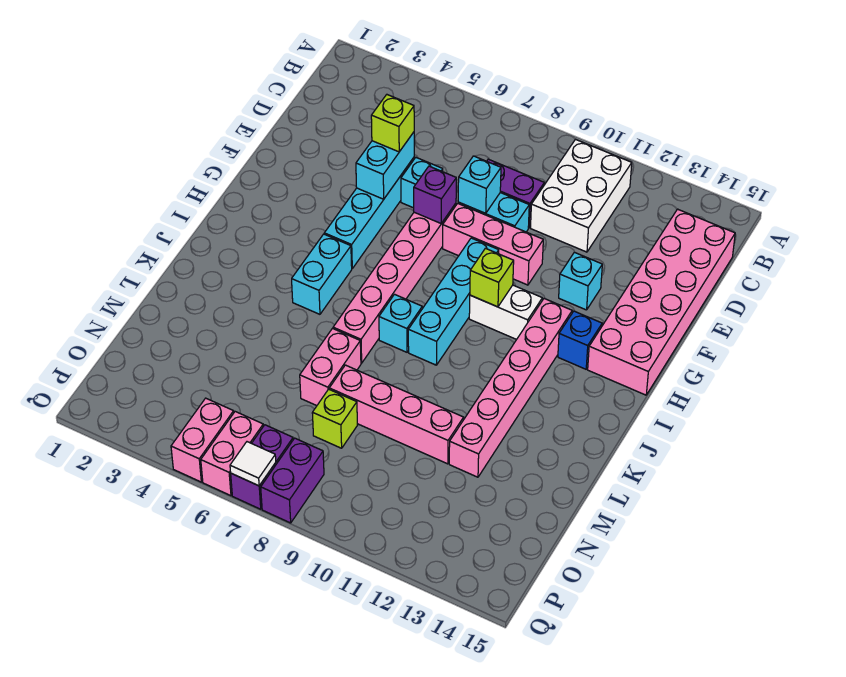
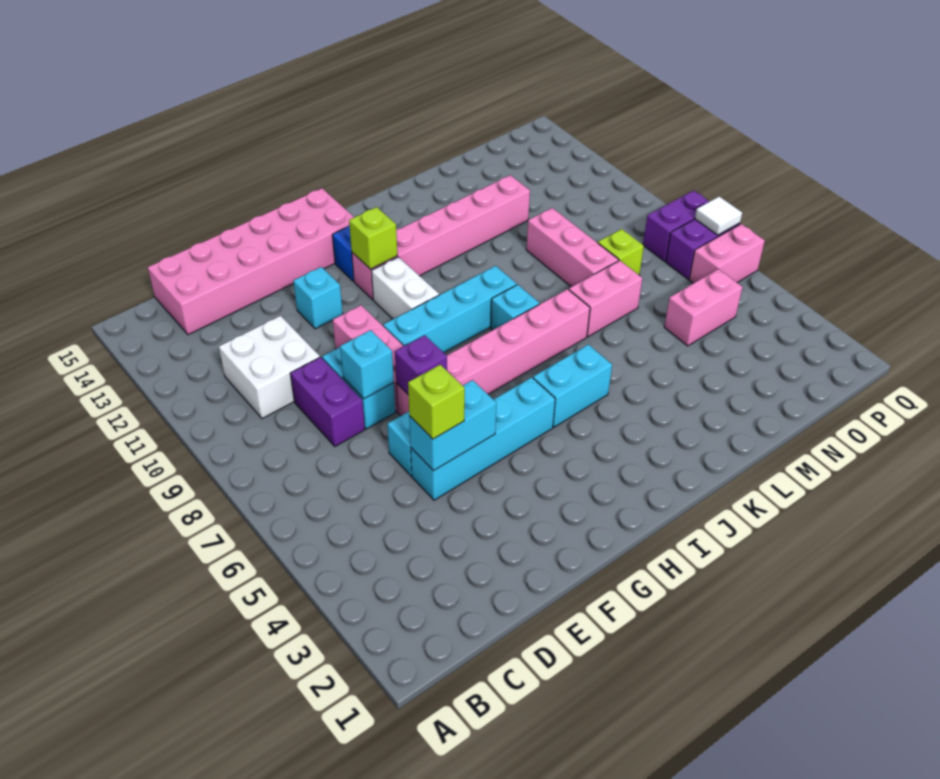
white 2x3 brick [531,139,632,252] -> white 2x2 brick [219,316,320,419]
lime 1x1 brick [470,248,514,307] -> lime 1x1 brick moved to [349,207,397,269]
pink 1x4 brick [329,365,464,464] -> pink 1x3 brick [526,208,619,287]
pink 1x2 brick [171,398,234,482] -> pink 1x2 brick moved to [664,269,742,346]

